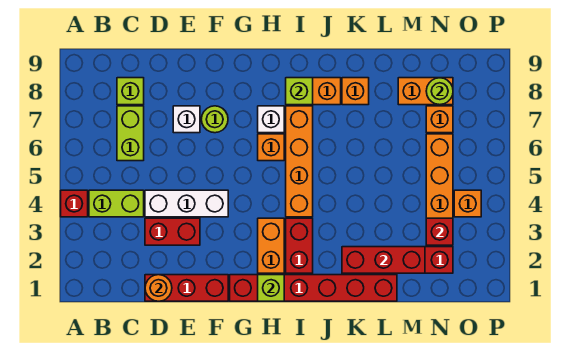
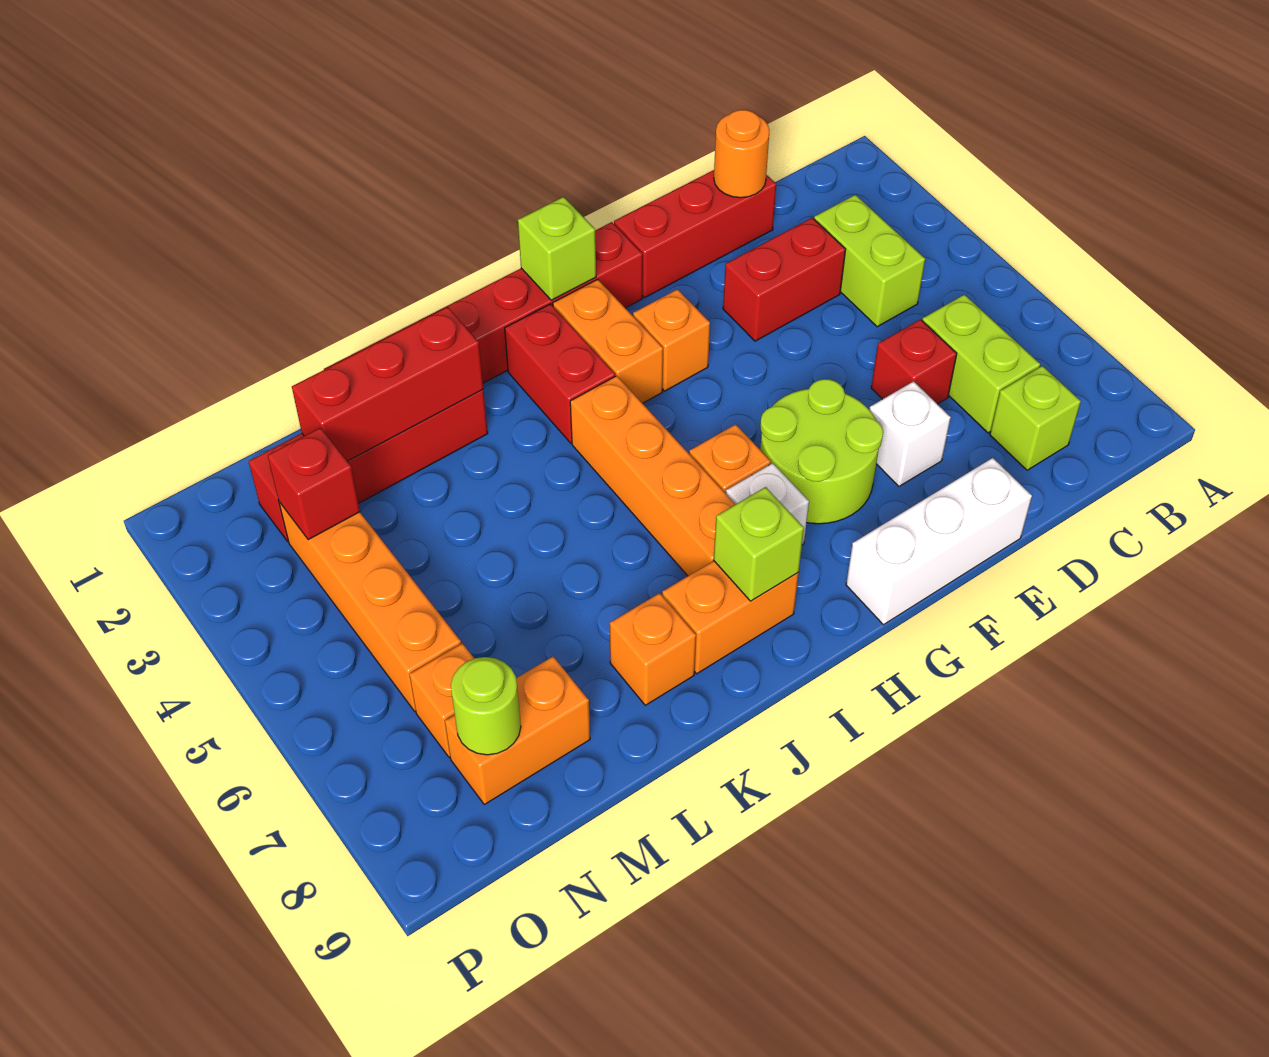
red 1x1 brick [61,190,88,217] -> red 1x1 brick moved to [871,320,957,404]
lime 1x2 brick [89,190,144,217] -> lime 1x2 brick turned to [814,195,925,327]
white 1x3 brick [145,190,228,217] -> white 1x3 brick moved to [846,458,1032,625]
lime 1x1 round brick [201,106,228,133] -> lime 2x2 round brick [760,379,883,524]
orange 1x1 brick [454,190,481,217] -> orange 1x1 brick moved to [633,289,710,391]

